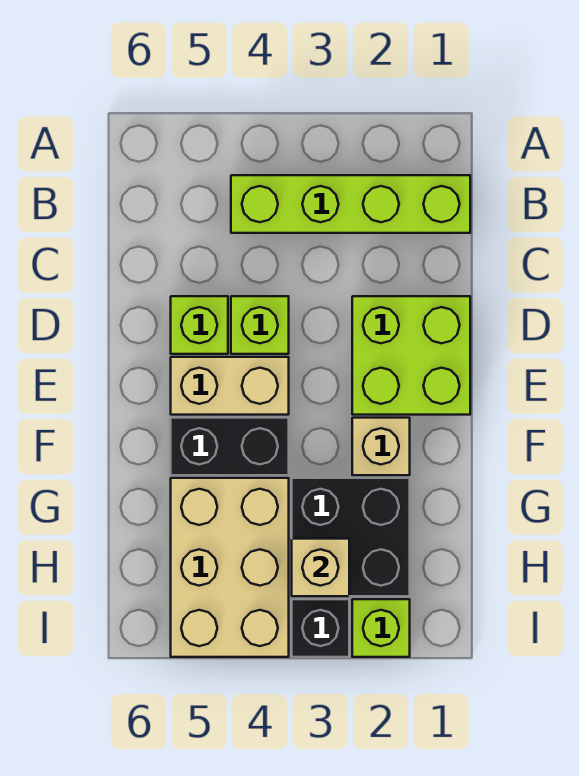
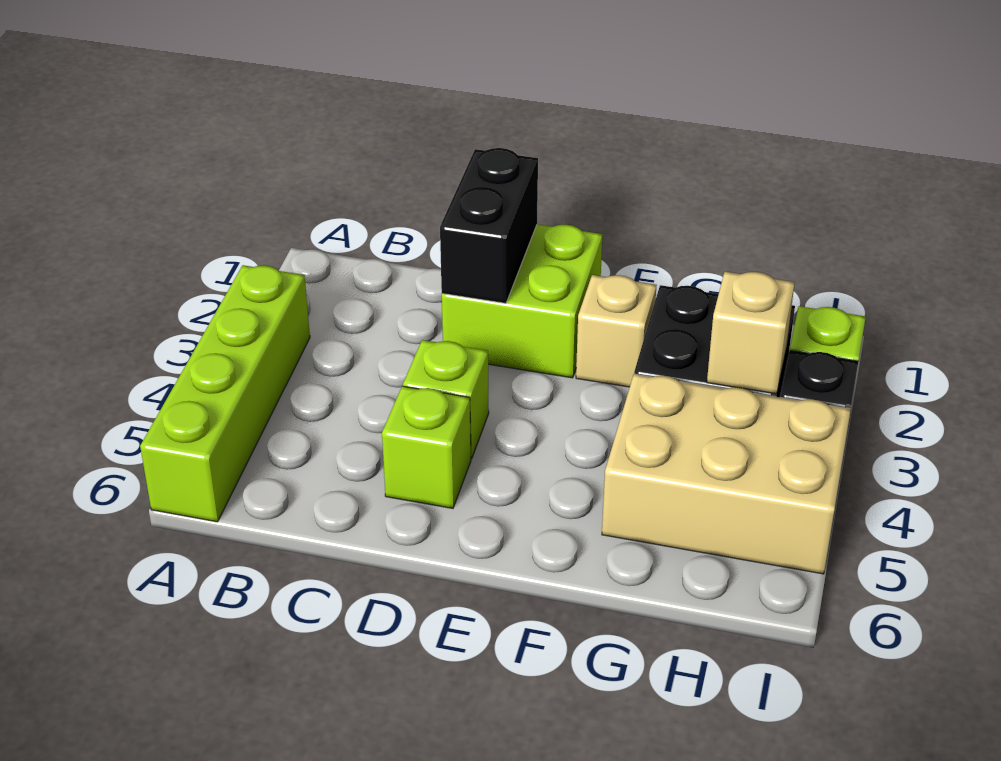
lime 1x4 brick [231,175,470,233] -> lime 1x4 brick moved to [140,265,310,522]
tan 1x2 brick [171,357,289,415] -> none
black 1x2 brick [171,418,289,475] -> black 1x2 brick moved to [440,148,538,303]

